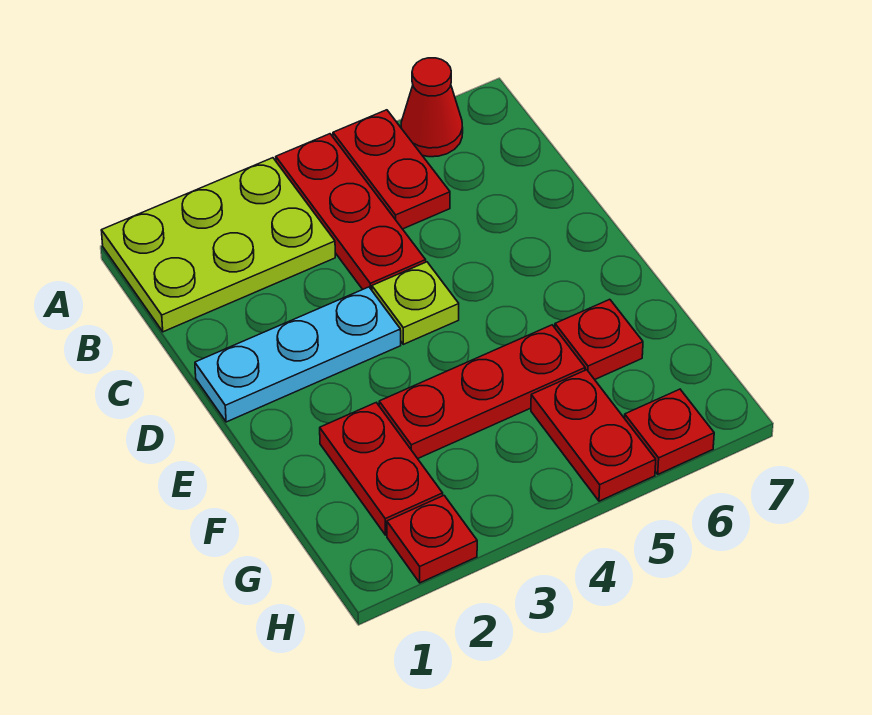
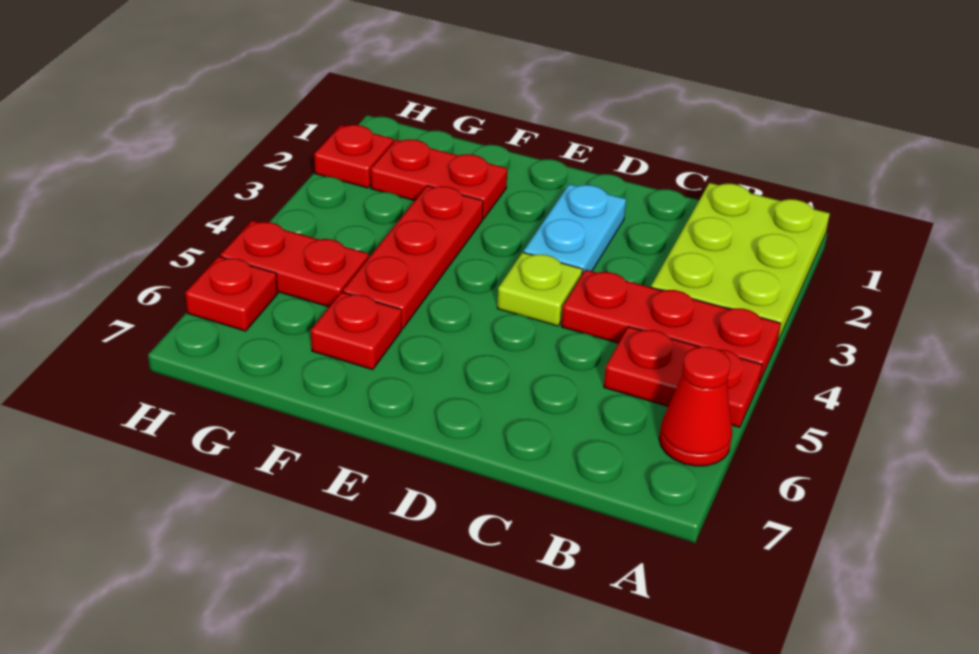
cyan 1x3 plate [195,287,401,422] -> cyan 1x2 plate [524,184,626,275]

